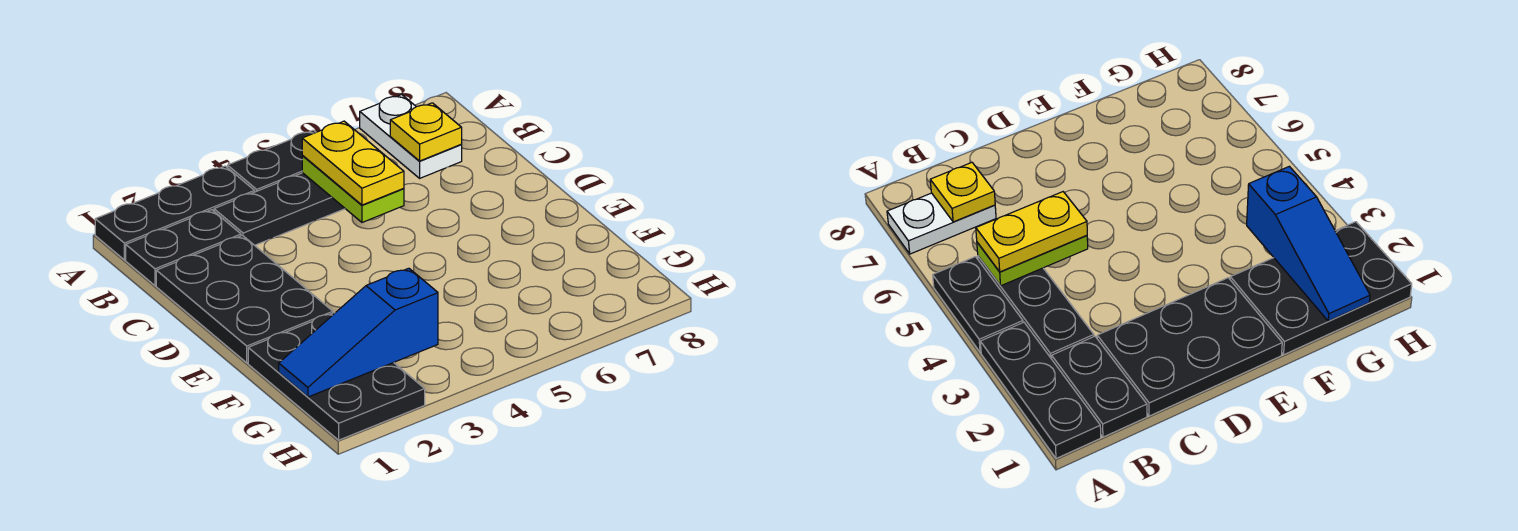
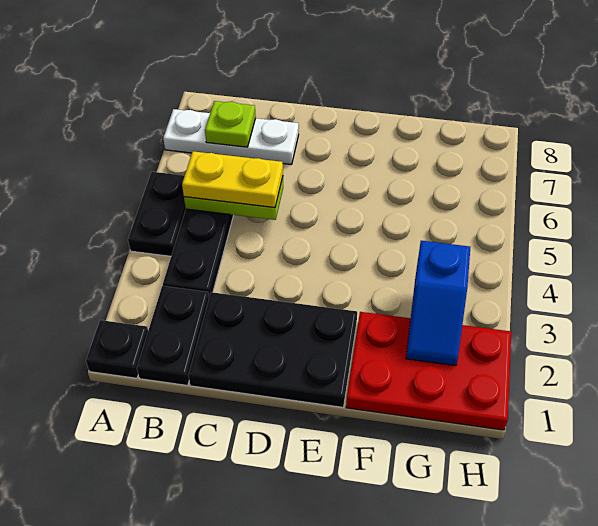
black 1x3 plate [95,166,255,260] -> black 1x1 plate [86,320,148,378]
white 1x2 plate [360,95,462,178] -> white 1x3 plate [163,109,299,165]
yellow 1x1 plate [390,103,462,161] -> lime 1x1 plate [205,101,256,147]
black 2x3 plate [248,313,425,440] -> red 2x3 plate [346,312,511,430]
blue 1x3 slope [279,268,438,397] -> blue 1x2 slope [406,241,470,366]

